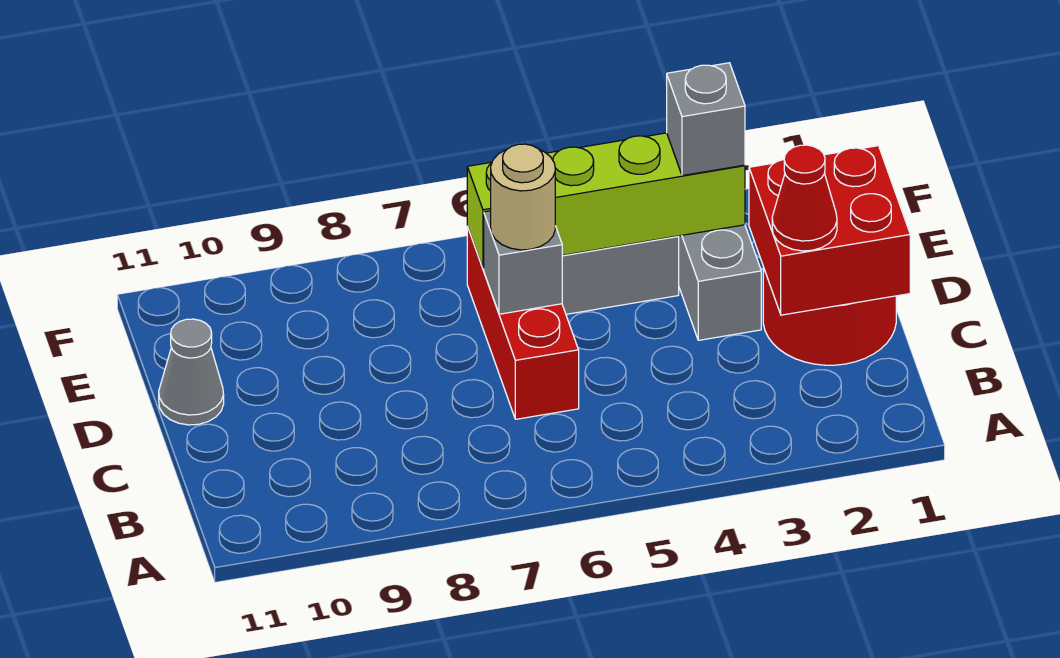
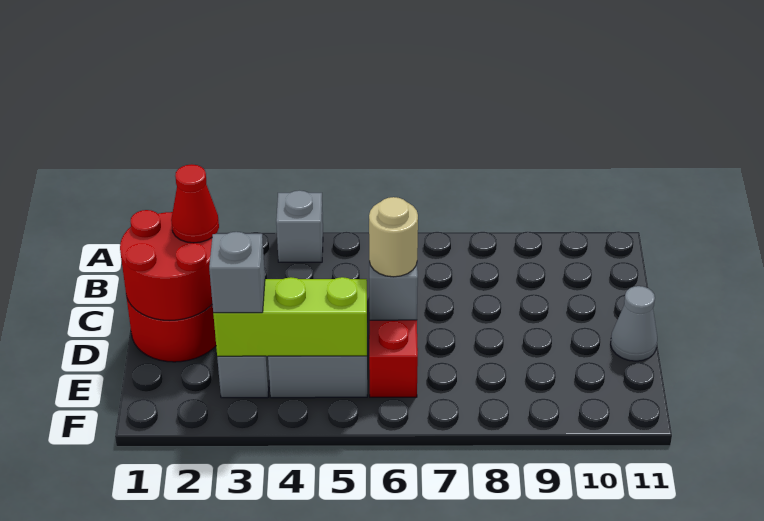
none -> grey 1x1 brick [276,191,323,262]
red 2x2 brick [749,146,910,315] -> red 2x2 round brick [120,210,212,320]
lime 1x4 brick [467,133,745,269] -> lime 1x3 brick [213,277,367,356]

